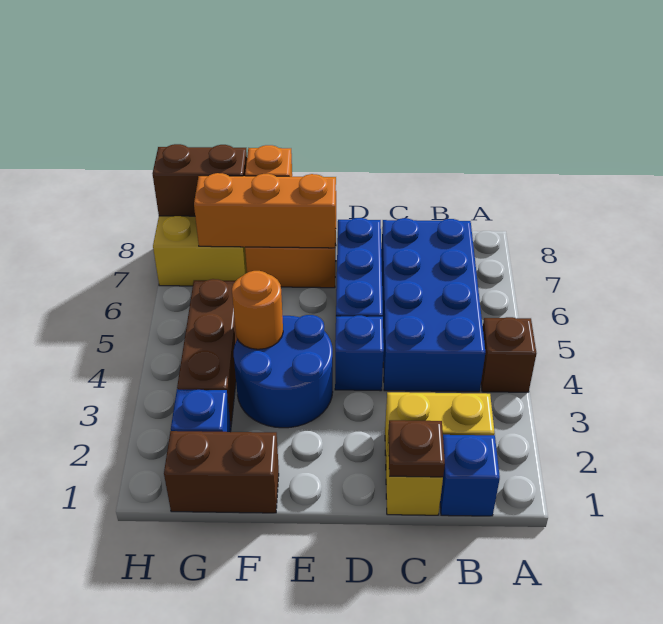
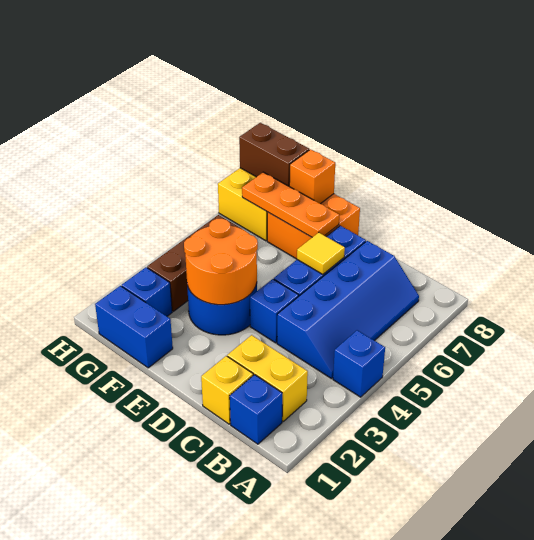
brown 1x1 brick [481,317,536,392] -> blue 1x1 brick [333,330,385,397]
blue 2x4 brick [381,218,485,392] -> blue 2x4 slope [277,241,419,379]
brown 1x1 plate [388,420,445,477] -> none
none -> yellow 1x1 tile [297,233,345,274]
orange 1x3 brick [194,173,336,248] -> orange 1x3 plate [242,172,339,237]
brown 1x2 brick [164,431,279,513] -> blue 1x2 brick [95,286,173,368]
orange 1x1 round brick [232,271,283,349] -> orange 2x2 round brick [184,219,258,305]

